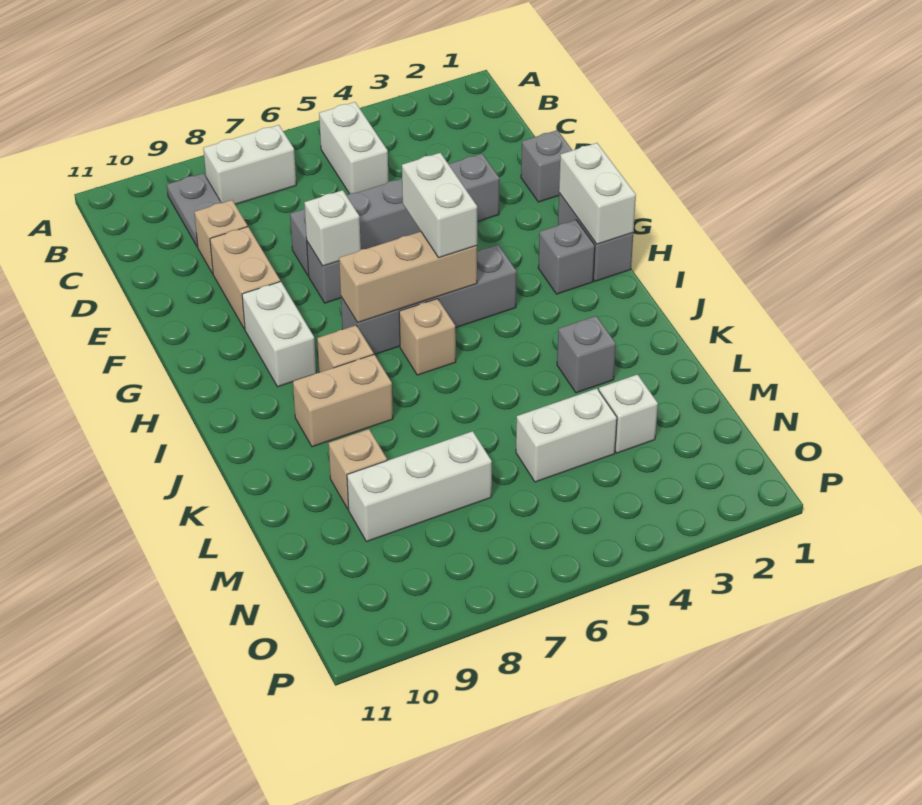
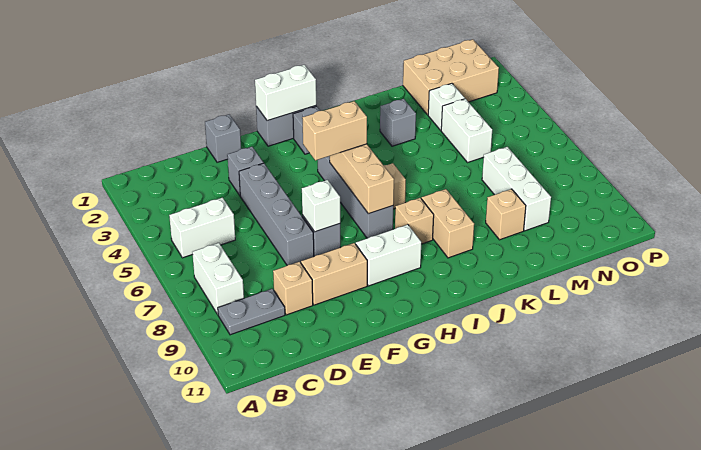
white 1x2 brick [402,153,477,258] -> tan 1x2 brick [302,101,367,160]
none -> tan 2x3 brick [403,39,499,115]

